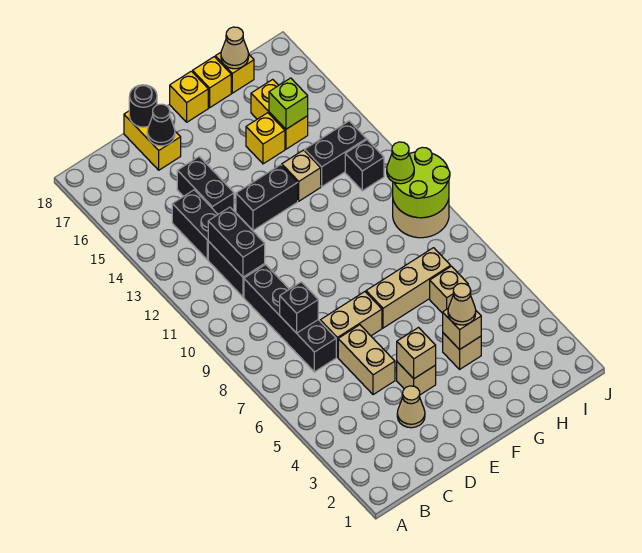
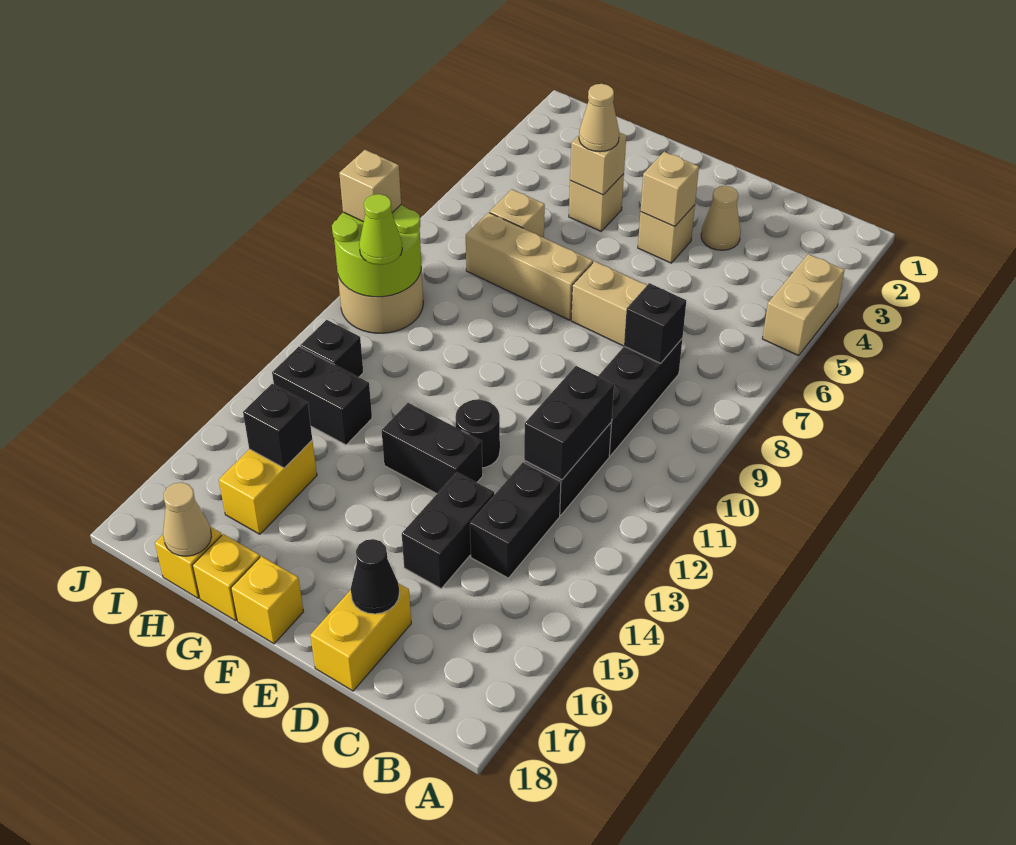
black 1x4 brick [244,265,336,372] -> black 1x3 brick [598,339,682,456]
tan 1x2 brick [338,325,395,395] -> tan 1x2 brick moved to [762,254,845,356]
black 1x1 round brick [129,85,157,127] -> black 1x1 round brick moved to [456,399,500,468]
tan 1x1 brick [282,150,321,201] -> tan 1x1 brick moved to [339,150,401,222]
yellow 1x1 brick [246,113,285,164] -> none
lime 1x1 brick [269,78,308,129] -> black 1x1 brick [243,384,312,468]

